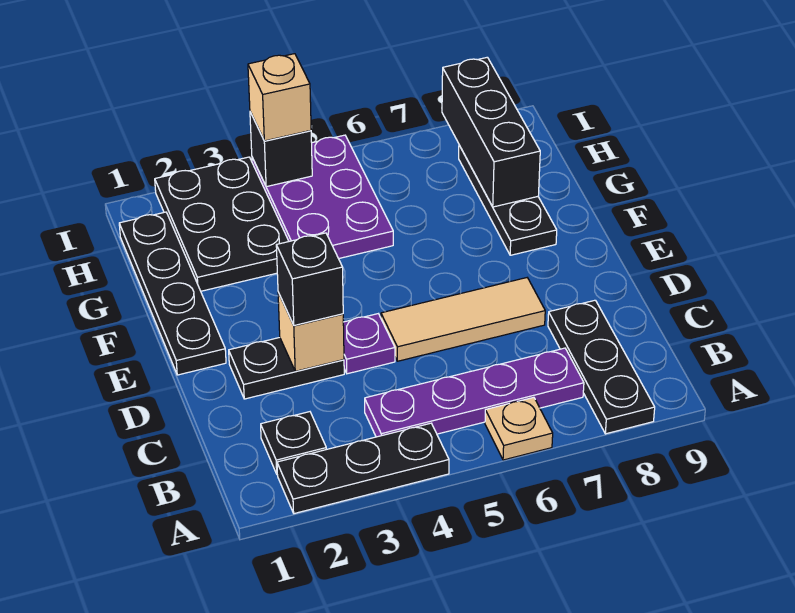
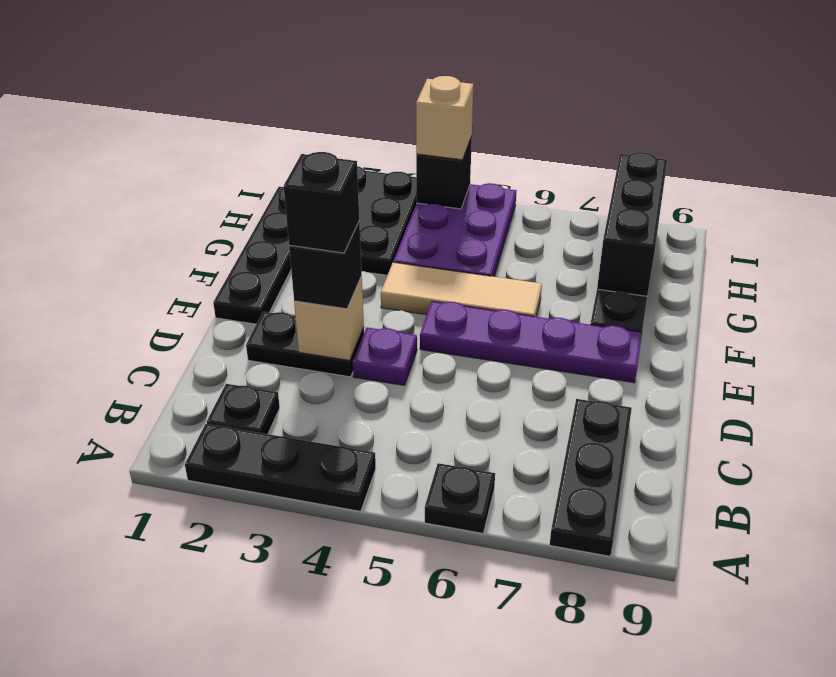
tan 1x1 plate [485,397,553,460] -> black 1x1 plate [425,463,495,533]
purple 1x4 plate [365,348,584,437] -> purple 1x4 plate moved to [420,301,642,383]
none -> black 1x1 brick [284,152,359,253]
tan 1x3 tile [381,278,545,361] -> tan 1x3 tile moved to [381,262,542,317]

